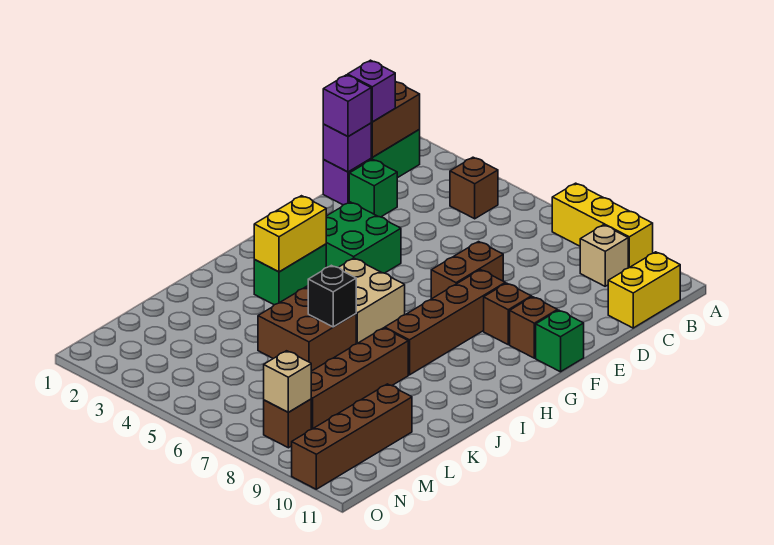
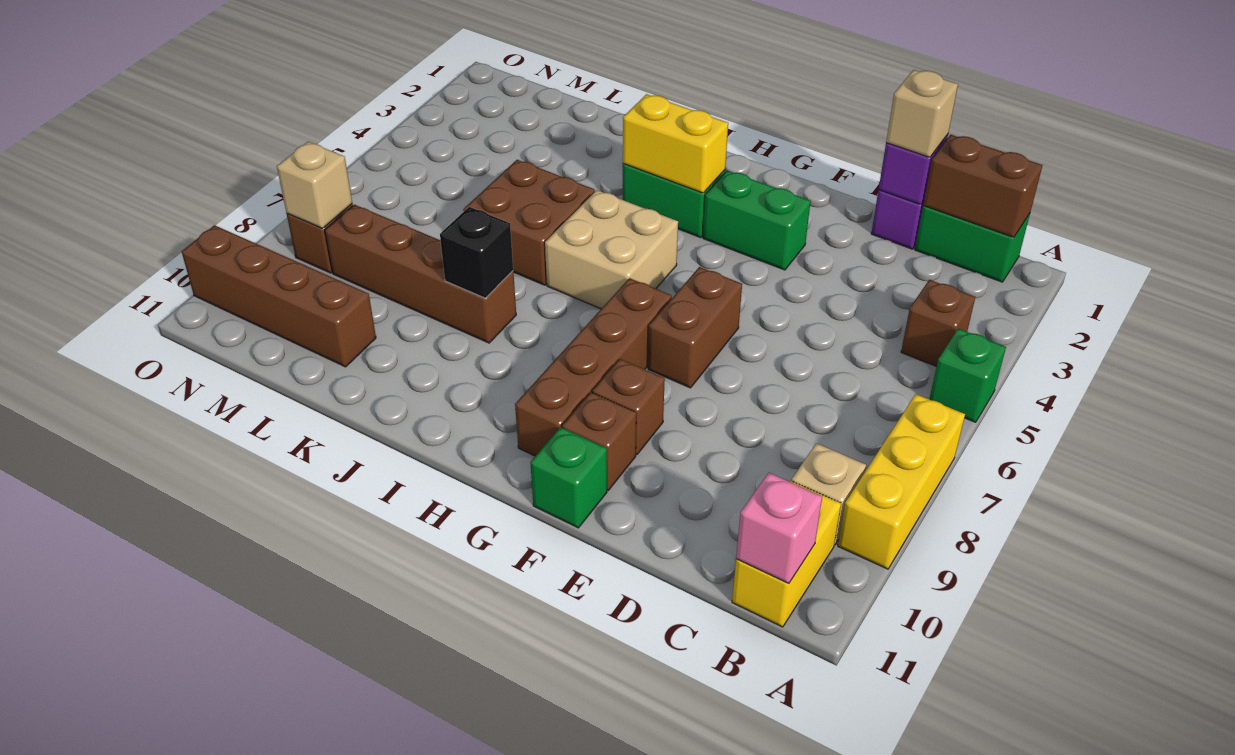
yellow 1x2 brick [608,252,680,328] -> yellow 1x2 brick turned to [732,481,841,627]
none -> pink 1x1 brick [736,473,822,583]
purple 1x1 brick [348,60,395,122] -> none
purple 1x1 brick [323,75,371,137] -> tan 1x1 brick [886,70,958,157]
green 1x1 brick [349,159,397,217] -> green 1x1 brick moved to [929,329,1006,422]
brown 1x2 brick [431,242,503,299] -> brown 1x2 brick turned to [648,267,742,388]
green 2x2 brick [326,202,401,273] -> green 1x2 brick [703,170,811,270]
brown 1x4 brick [385,270,505,375] -> brown 1x4 brick turned to [515,278,672,456]
black 1x1 brick [308,265,356,327] -> black 1x1 brick moved to [440,207,513,298]

